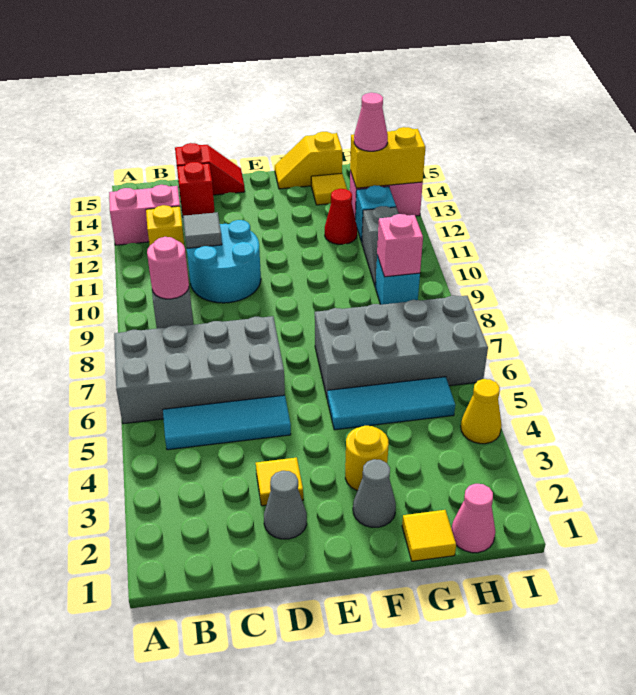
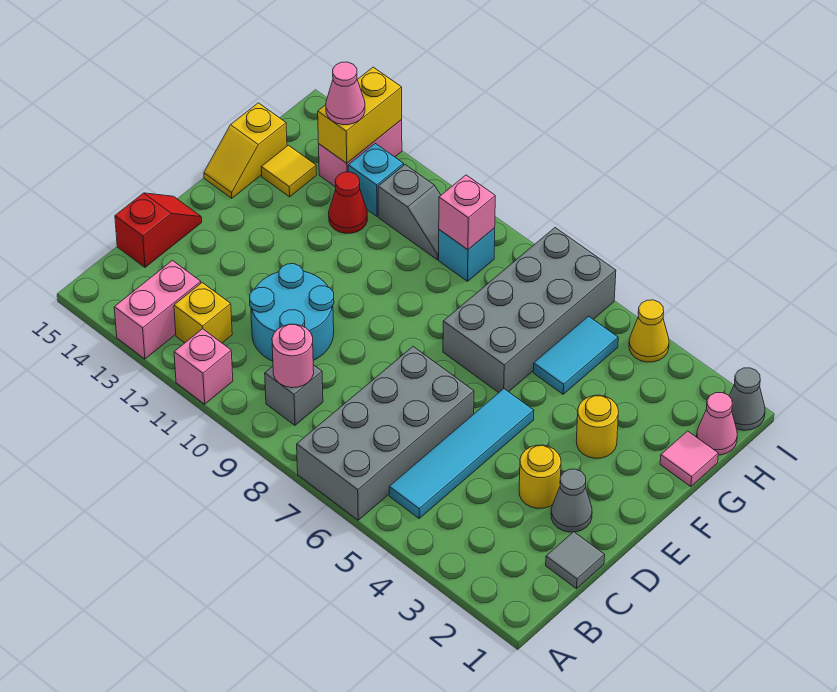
none -> pink 1x1 brick [174,329,233,404]
cyan 1x3 tile [163,395,291,450] -> cyan 1x4 tile [389,389,534,518]
grey 1x1 tile [183,212,222,248] -> grey 1x1 tile moved to [546,532,605,589]
red 1x1 brick [177,162,215,216] -> none
yellow 1x1 tile [256,458,303,506] -> yellow 1x1 round brick [519,445,561,508]
grey 1x1 cone [353,459,396,527] -> grey 1x1 cone moved to [729,368,765,430]
cyan 1x3 tile [328,377,455,430] -> cyan 1x2 tile [533,316,618,394]
yellow 1x1 tile [402,510,456,561] -> pink 1x1 tile [660,431,718,487]

